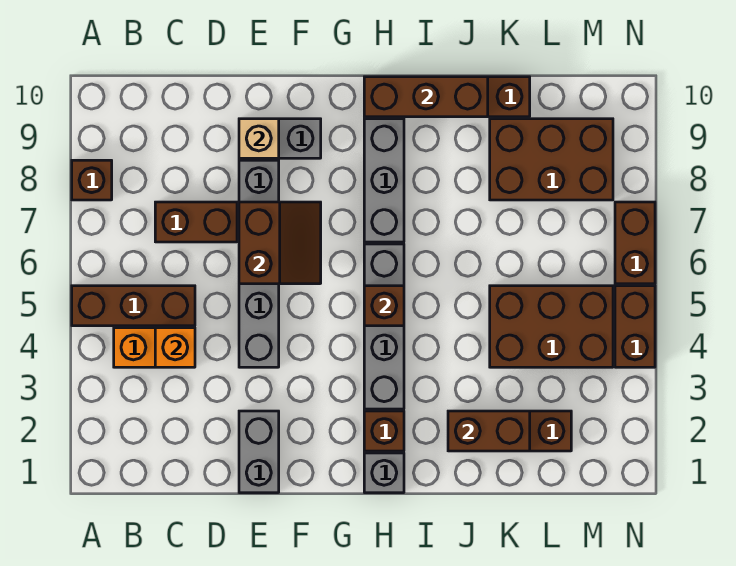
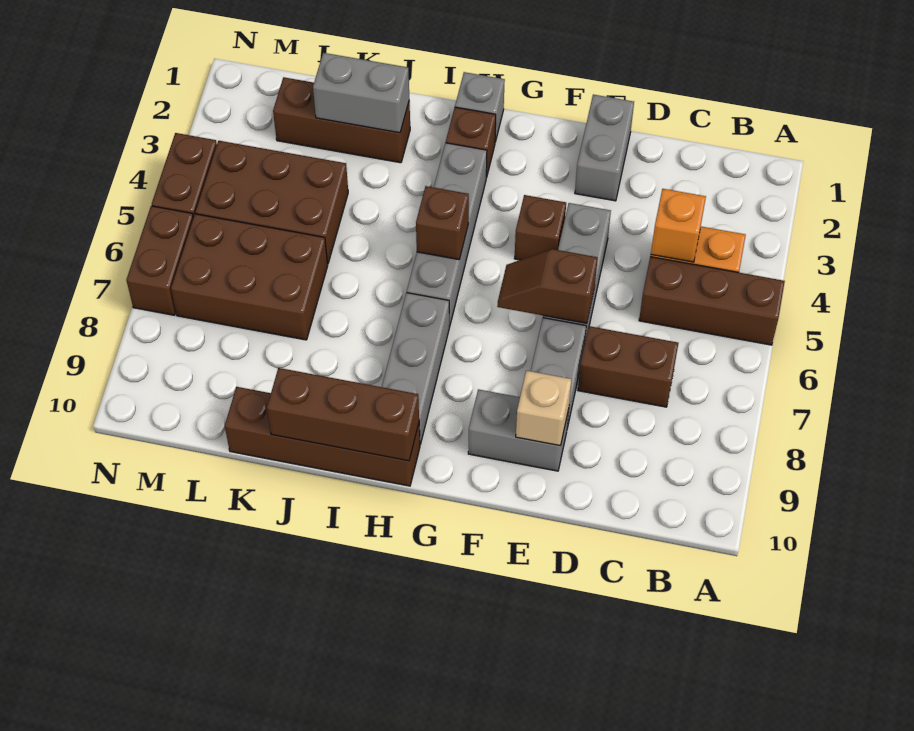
brown 1x1 brick [72,160,112,200] -> brown 1x1 brick moved to [514,195,566,260]
brown 2x2 slope [239,202,321,284] -> brown 1x2 slope [497,249,598,323]
brown 1x2 brick [448,411,530,451] -> grey 1x2 brick [313,53,409,133]
brown 2x3 brick [490,119,613,200] -> brown 2x3 brick moved to [171,214,328,340]

